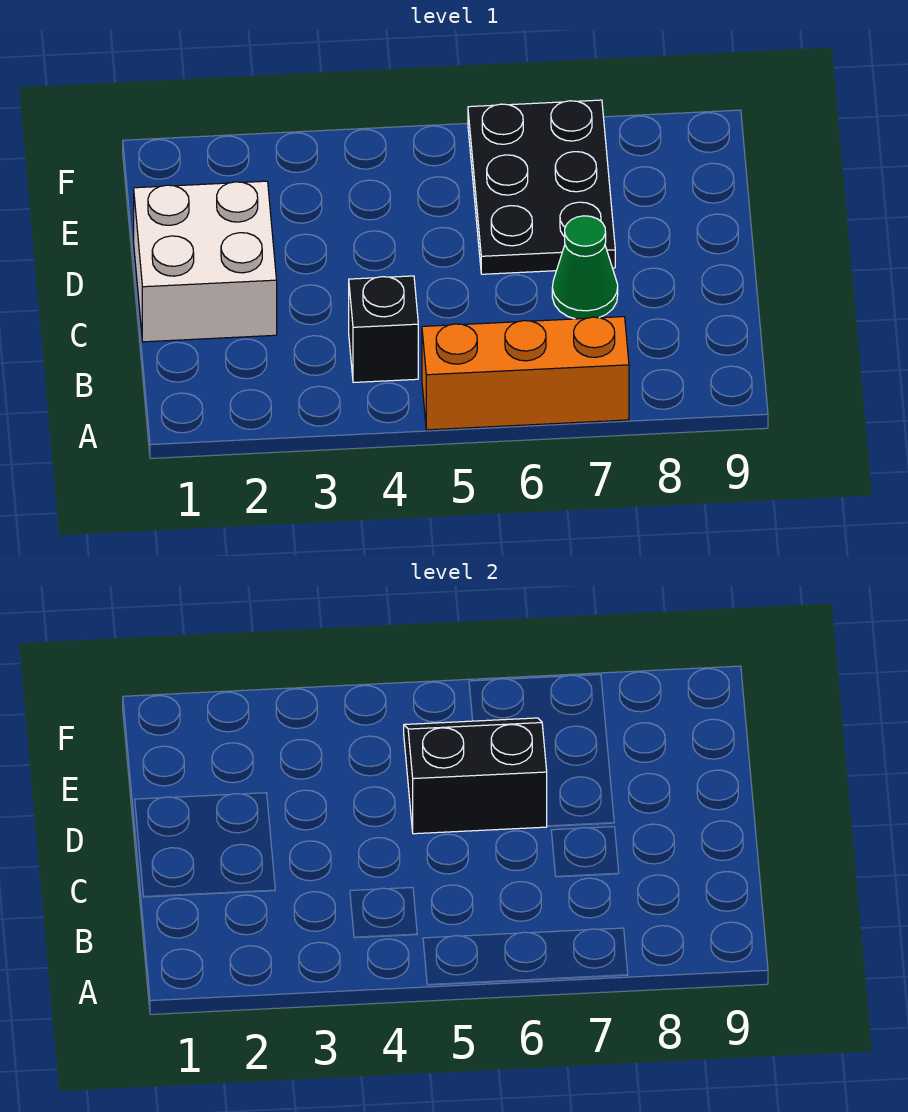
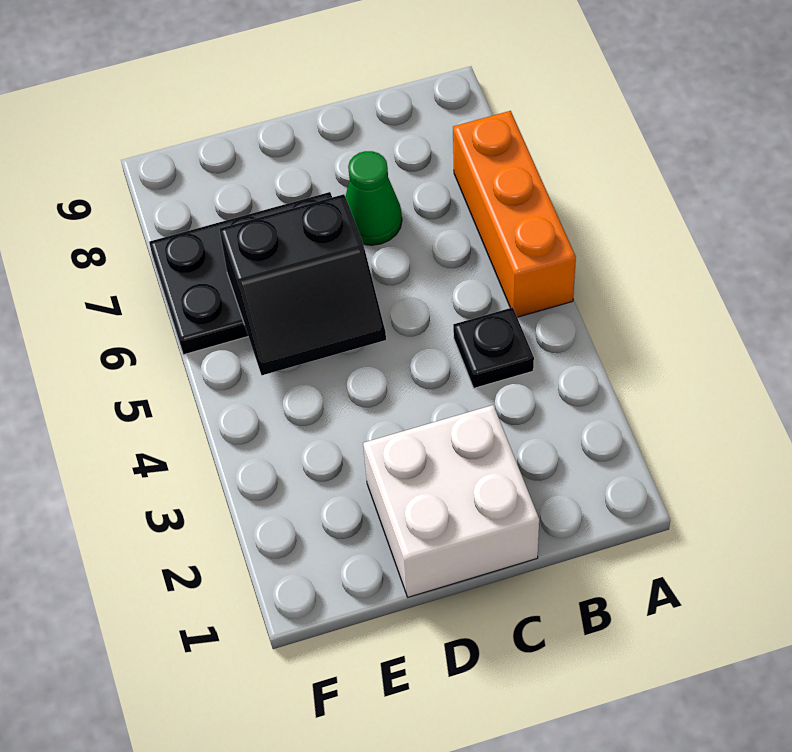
black 1x1 brick [349,276,418,382] -> black 1x1 plate [453,307,534,388]
black 2x2 slope [404,718,547,834] -> black 2x2 slope turned to [220,194,386,375]

